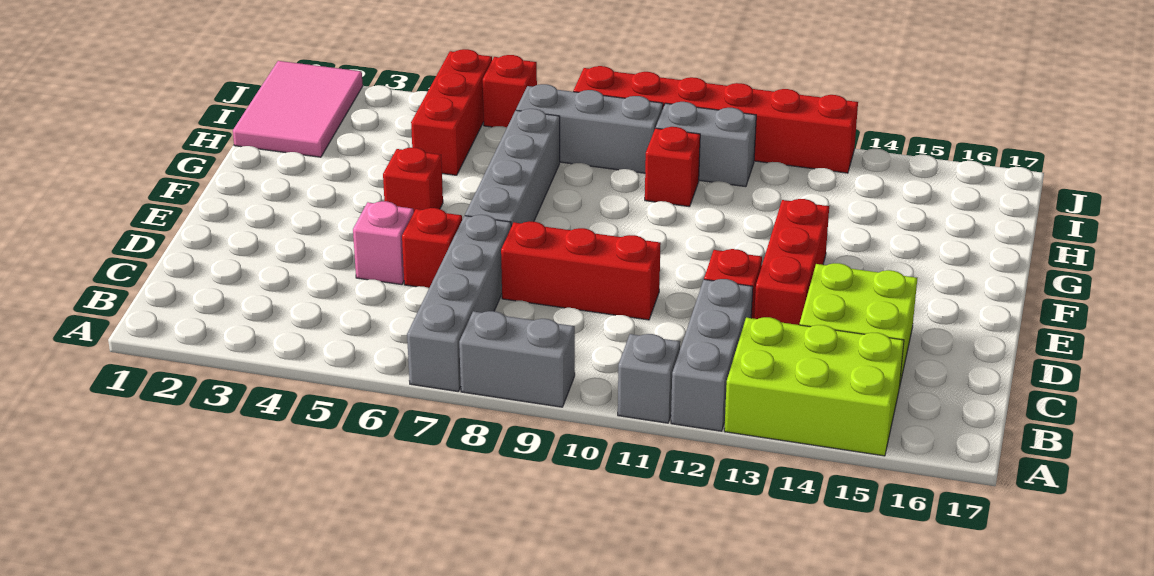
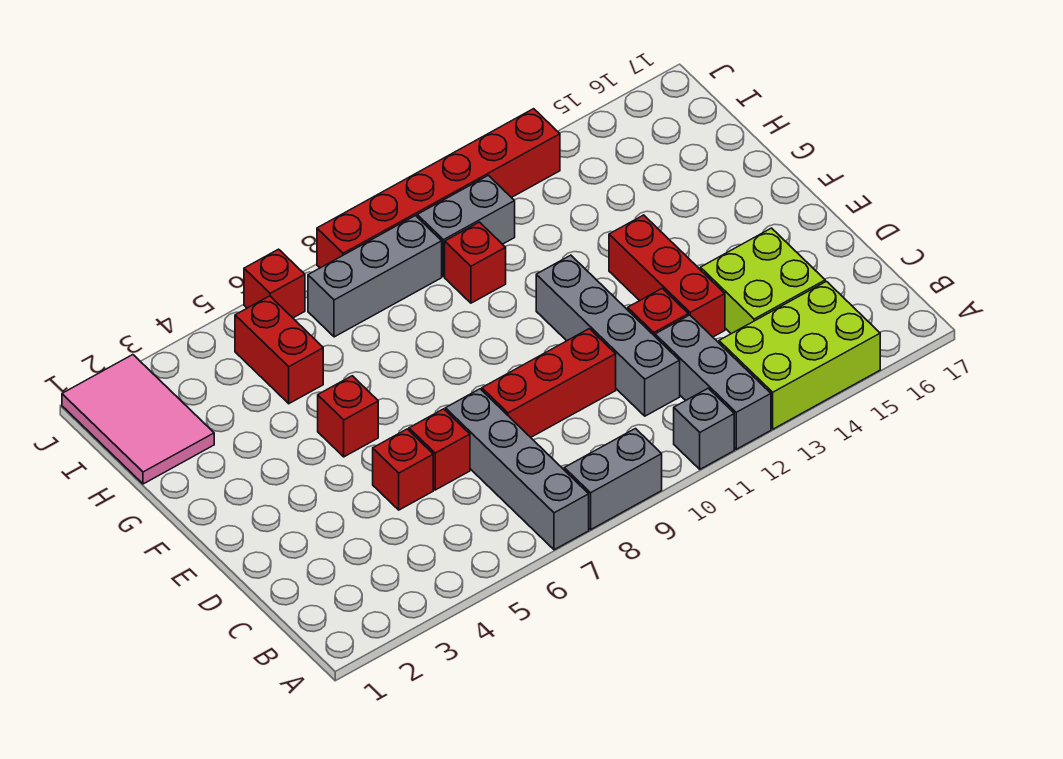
pink 1x1 brick [353,201,414,285] -> red 1x1 brick [373,429,433,510]
grey 1x4 brick [465,109,560,226] -> grey 1x4 brick moved to [536,255,680,416]
red 1x3 brick [411,49,492,175] -> red 1x2 brick [235,296,323,404]

